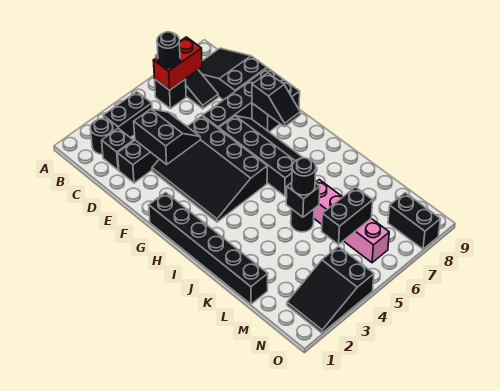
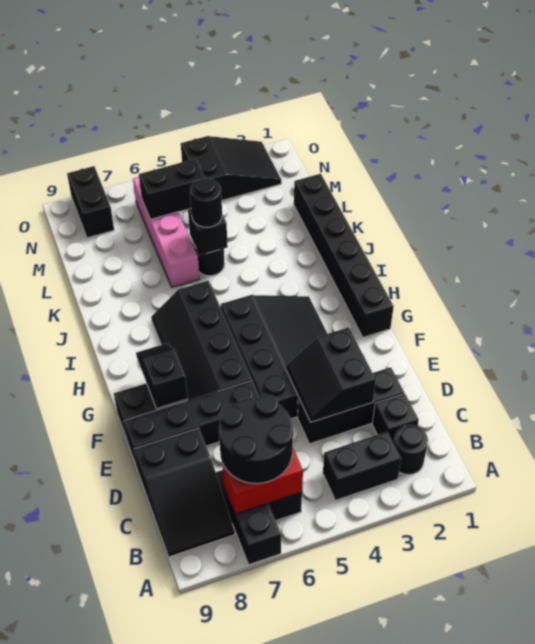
black 1x1 round brick [157,32,180,68] -> black 2x2 round brick [219,394,293,484]

